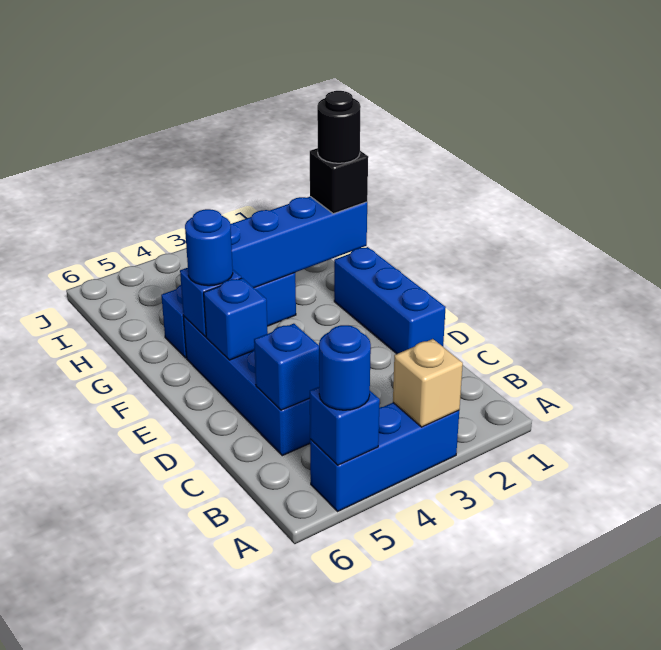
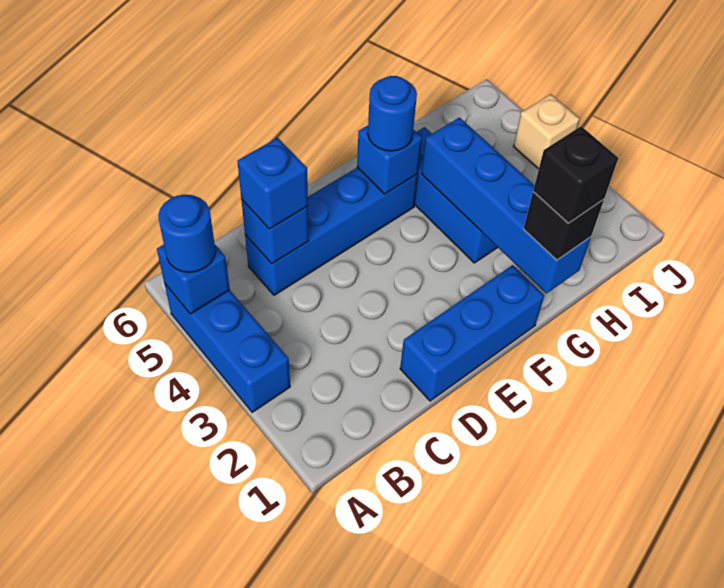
tan 1x1 brick [393,339,463,427] -> tan 1x1 brick moved to [514,94,580,169]
blue 1x1 brick [204,278,268,360] -> blue 1x1 brick moved to [238,138,308,229]
black 1x1 round brick [317,91,361,163] -> black 1x1 brick [533,126,618,223]

